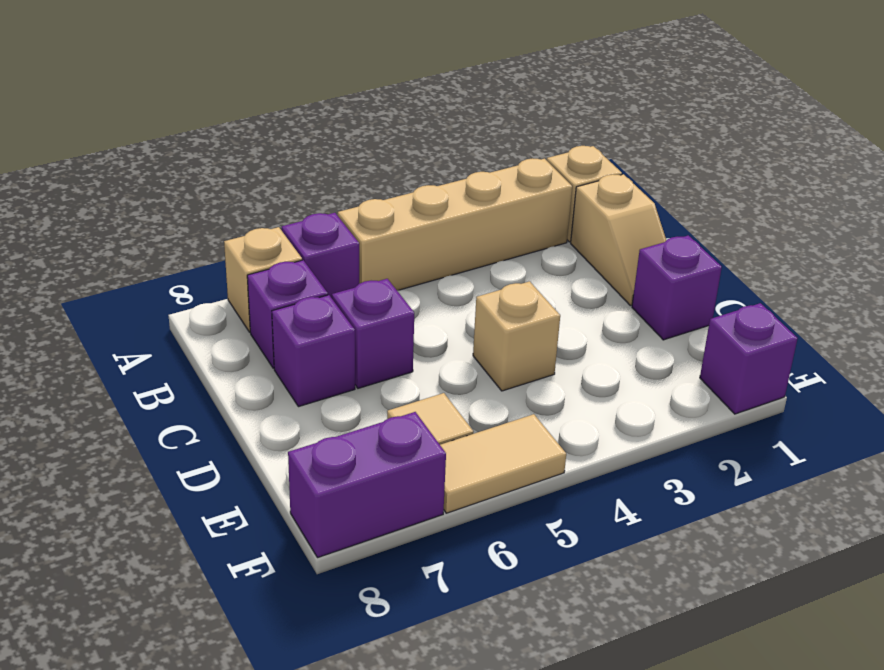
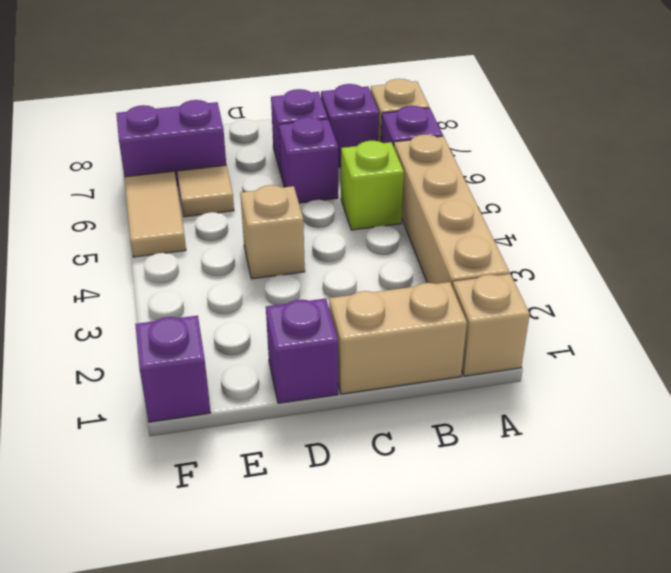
tan 1x2 slope [571,174,666,306] -> tan 1x2 brick [329,282,467,394]
none -> lime 1x1 brick [341,141,404,230]
purple 1x2 brick [288,412,446,558] -> purple 1x2 brick turned to [116,100,226,186]

